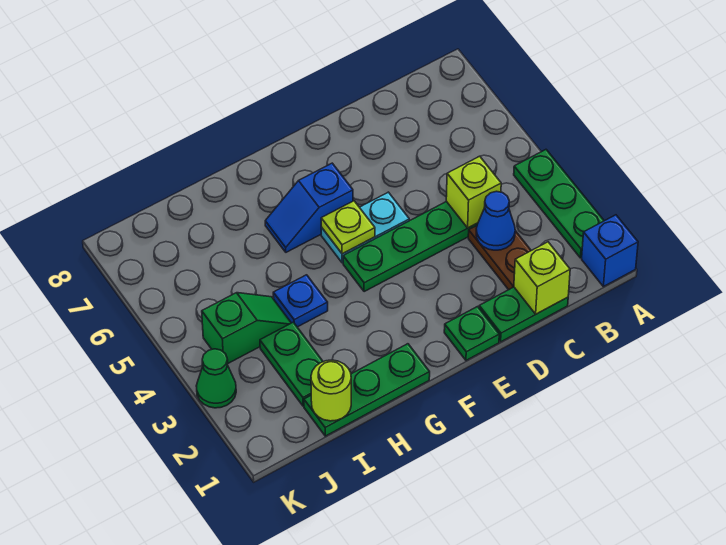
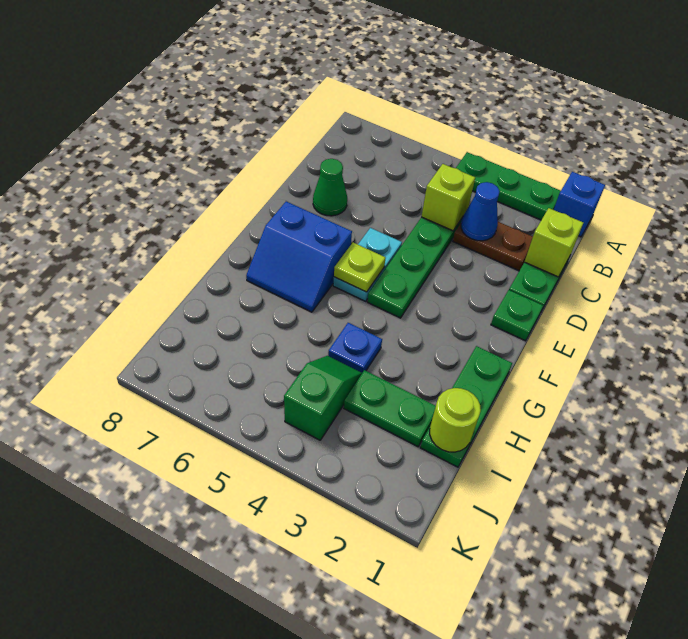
blue 1x2 slope [265,163,353,252] -> blue 2x2 slope [246,201,352,312]
green 1x1 cone [196,349,236,408] -> green 1x1 cone moved to [313,159,347,216]

